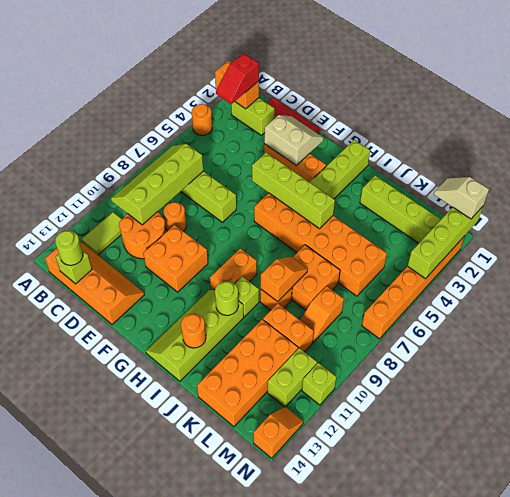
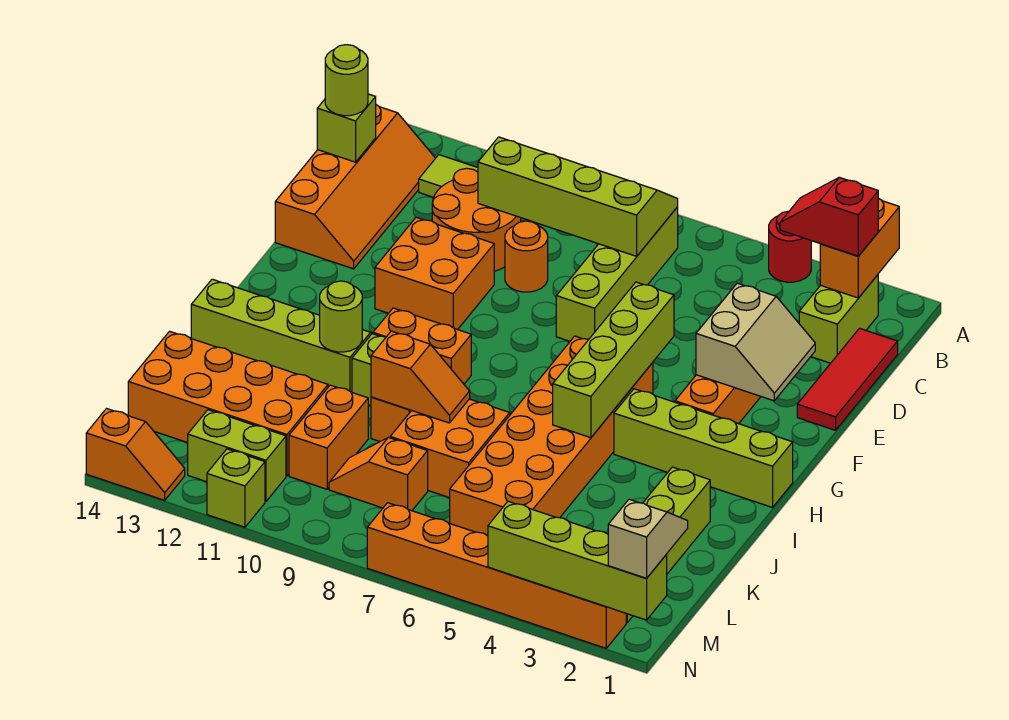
orange 1x1 round brick [192,104,212,135] -> red 1x1 round brick [769,211,811,282]
orange 1x1 round brick [181,314,206,348] -> none

